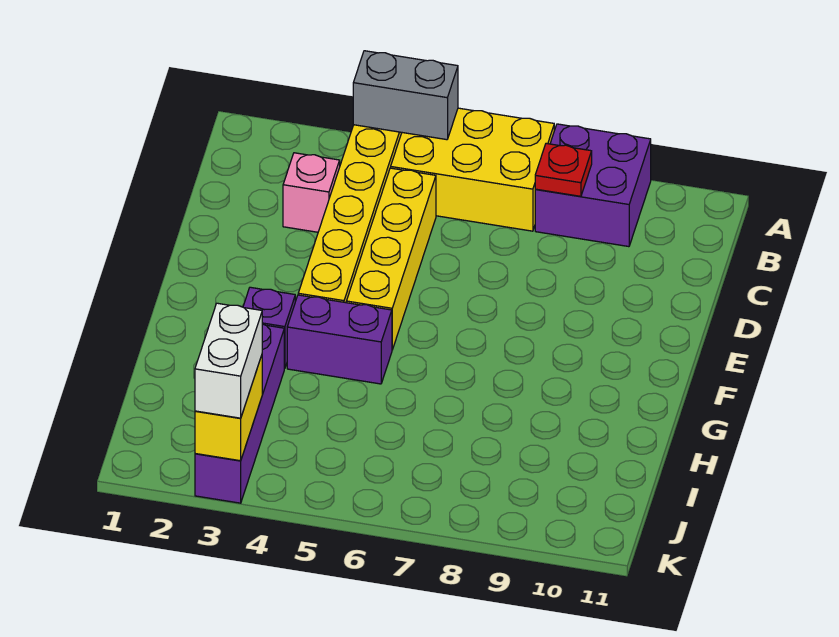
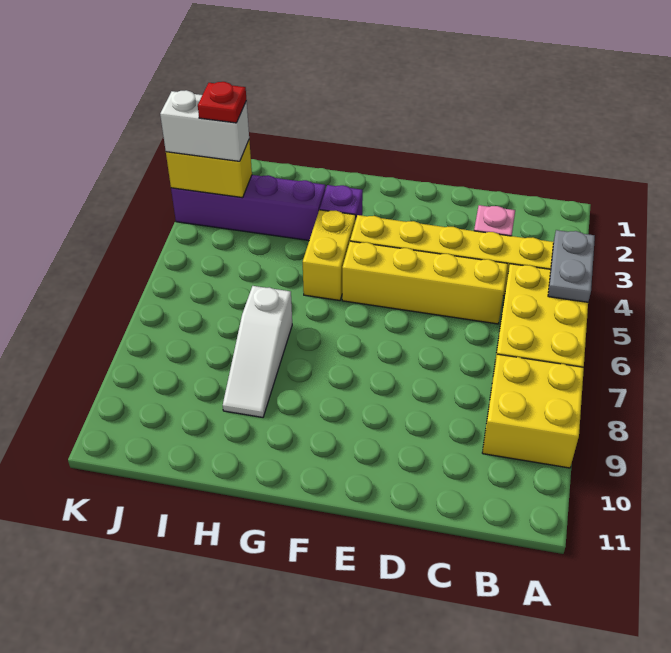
grey 1x2 brick [353,51,458,140] -> grey 1x2 plate [548,230,595,302]
purple 2x2 brick [535,124,651,247] -> yellow 2x2 brick [482,354,584,468]
red 1x1 plate [535,144,592,196] -> red 1x1 plate moved to [198,82,246,123]
purple 1x2 brick [287,295,392,384] -> yellow 1x2 brick [303,210,356,300]
none -> white 1x3 slope [223,286,292,417]

